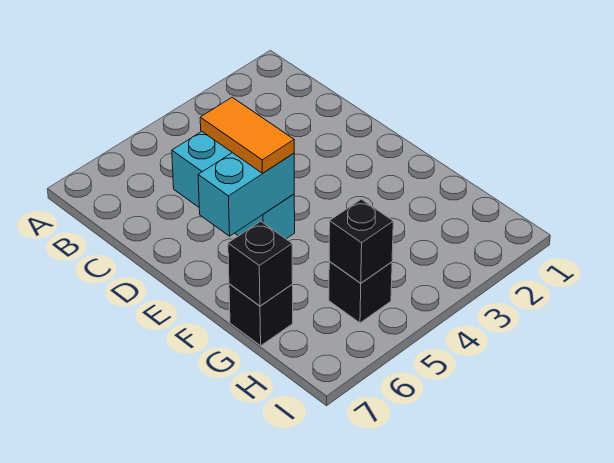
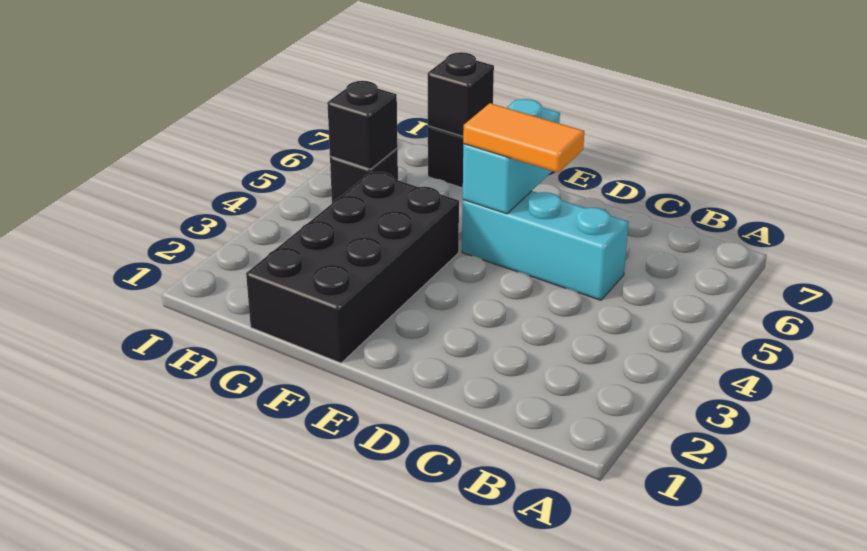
none -> black 2x4 brick [246,172,459,363]

